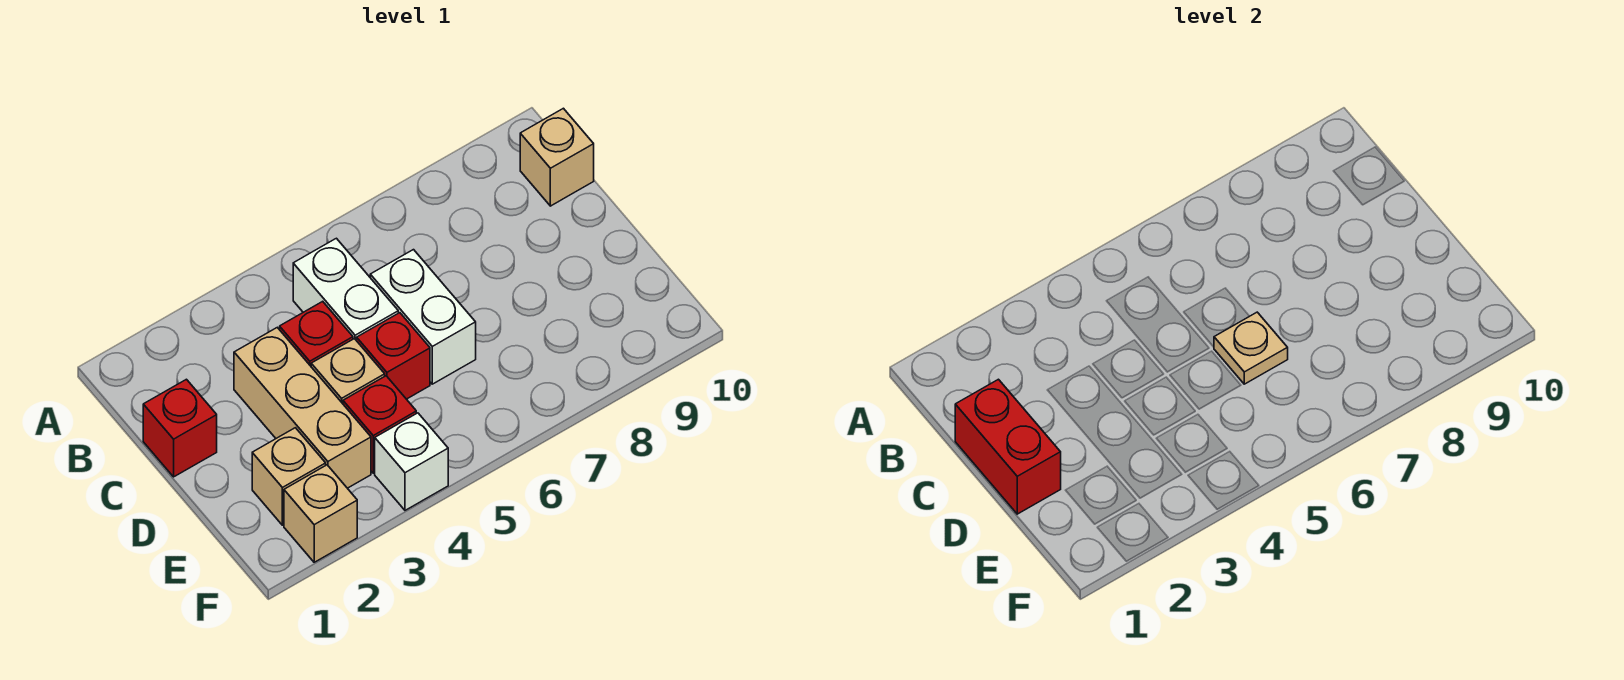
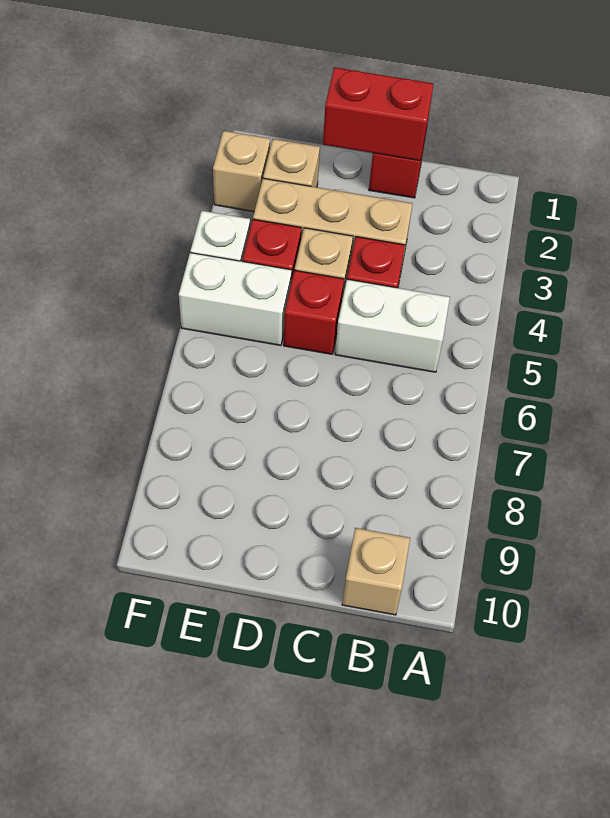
white 1x2 brick [370,250,476,384] -> white 1x2 brick moved to [179,253,292,345]
tan 1x1 plate [1214,312,1288,384] -> none

